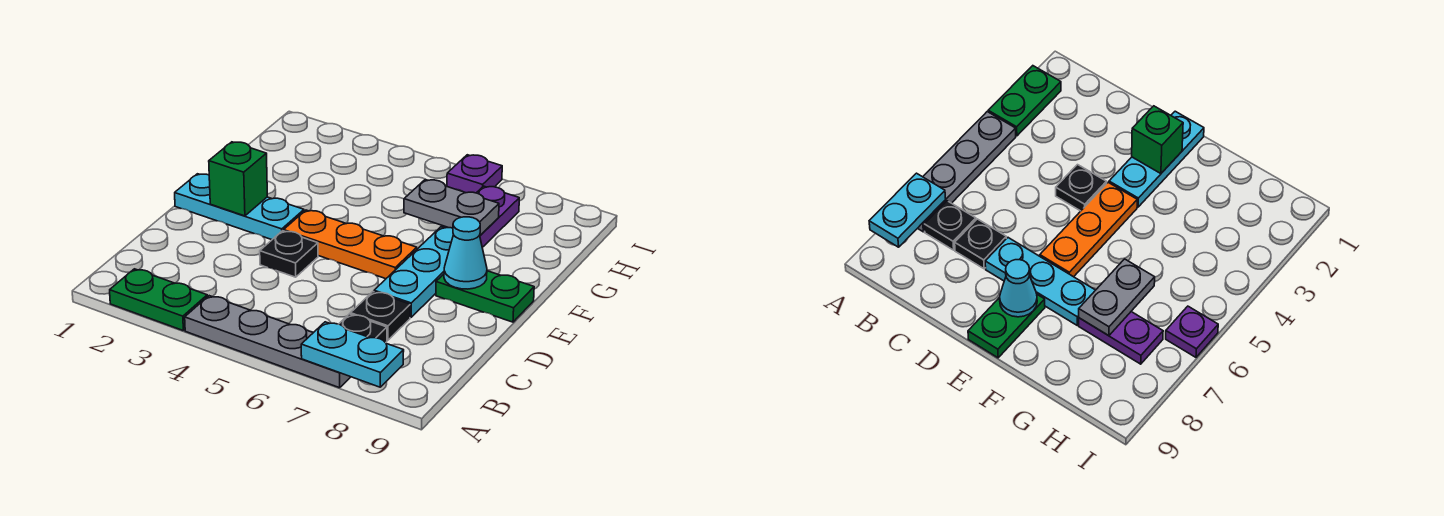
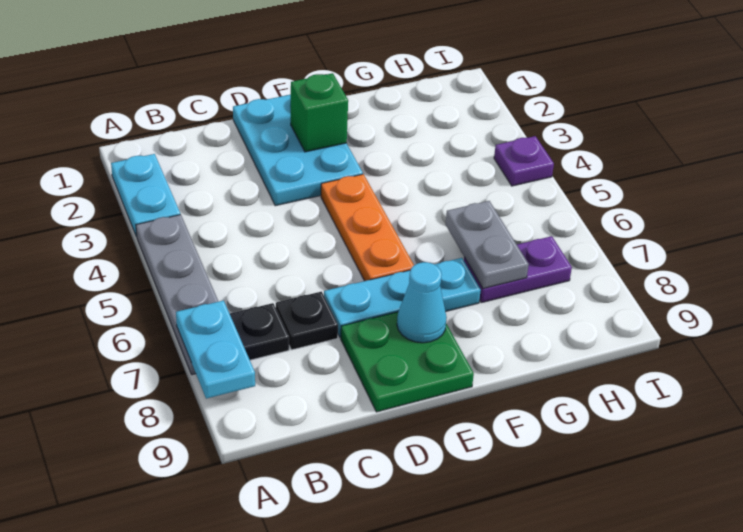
green 1x2 plate [110,269,207,330] -> cyan 1x2 plate [111,154,180,236]
black 1x1 plate [260,231,318,277] -> none
cyan 1x3 plate [175,174,304,240] -> cyan 2x3 plate [233,95,363,206]
green 1x2 plate [436,271,534,322] -> green 2x2 plate [341,312,474,412]
purple 1x1 plate [447,155,502,193] -> purple 1x1 plate moved to [494,136,554,186]

